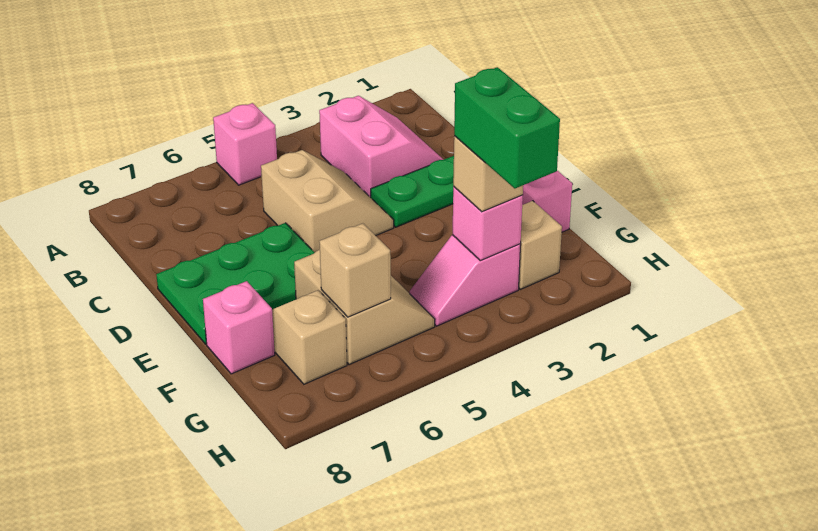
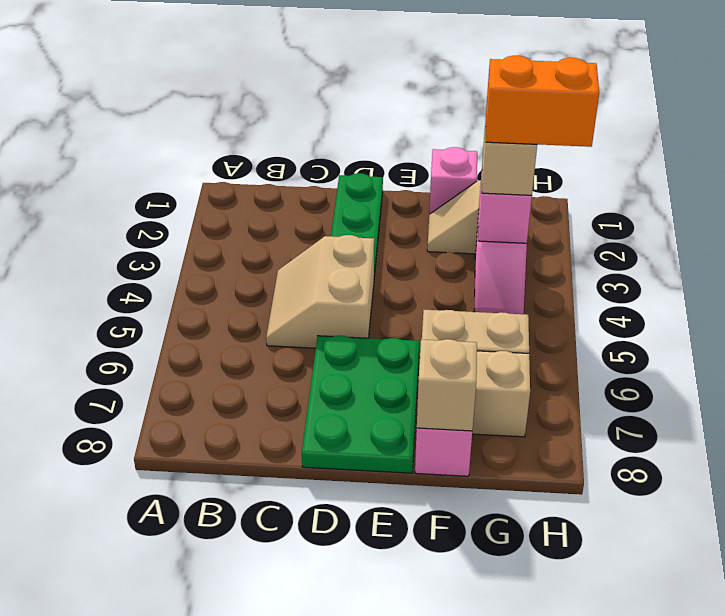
pink 1x1 brick [213,103,277,185] -> none
pink 2x2 slope [319,96,443,198] -> none
tan 2x2 slope [261,150,394,252] -> tan 2x2 slope turned to [266,235,374,348]
green 1x2 brick [454,67,560,188] -> orange 1x2 brick [486,56,599,147]
tan 1x1 brick [319,223,391,317] -> tan 1x1 brick moved to [417,339,477,431]

